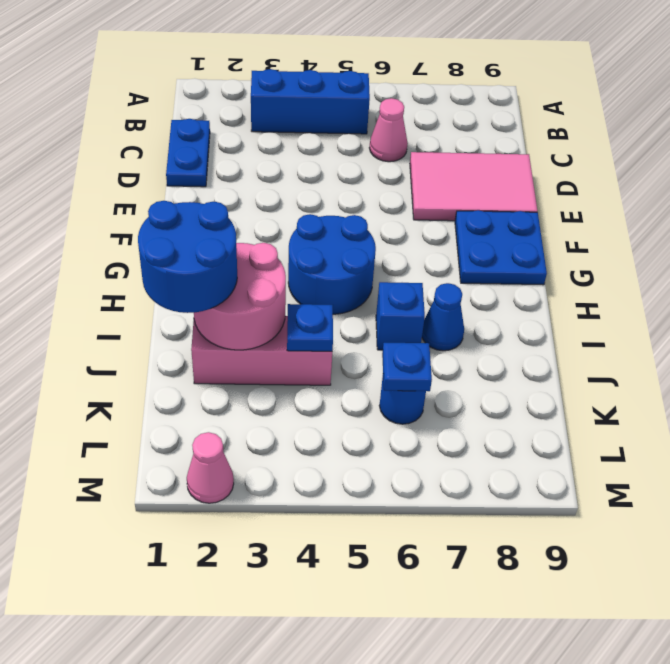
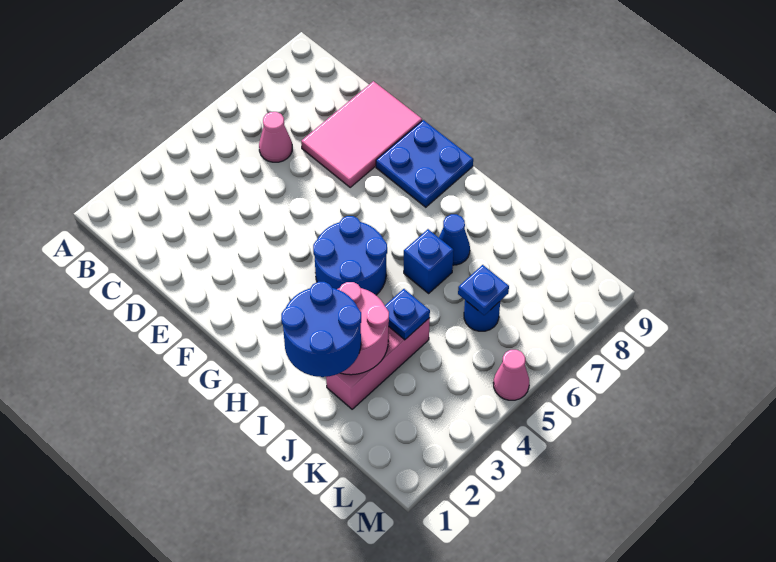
blue 1x3 brick [251,69,370,134] -> none
blue 1x2 plate [166,119,210,187] -> none
pink 1x1 cone [187,432,234,503] -> pink 1x1 cone moved to [493,350,529,400]

